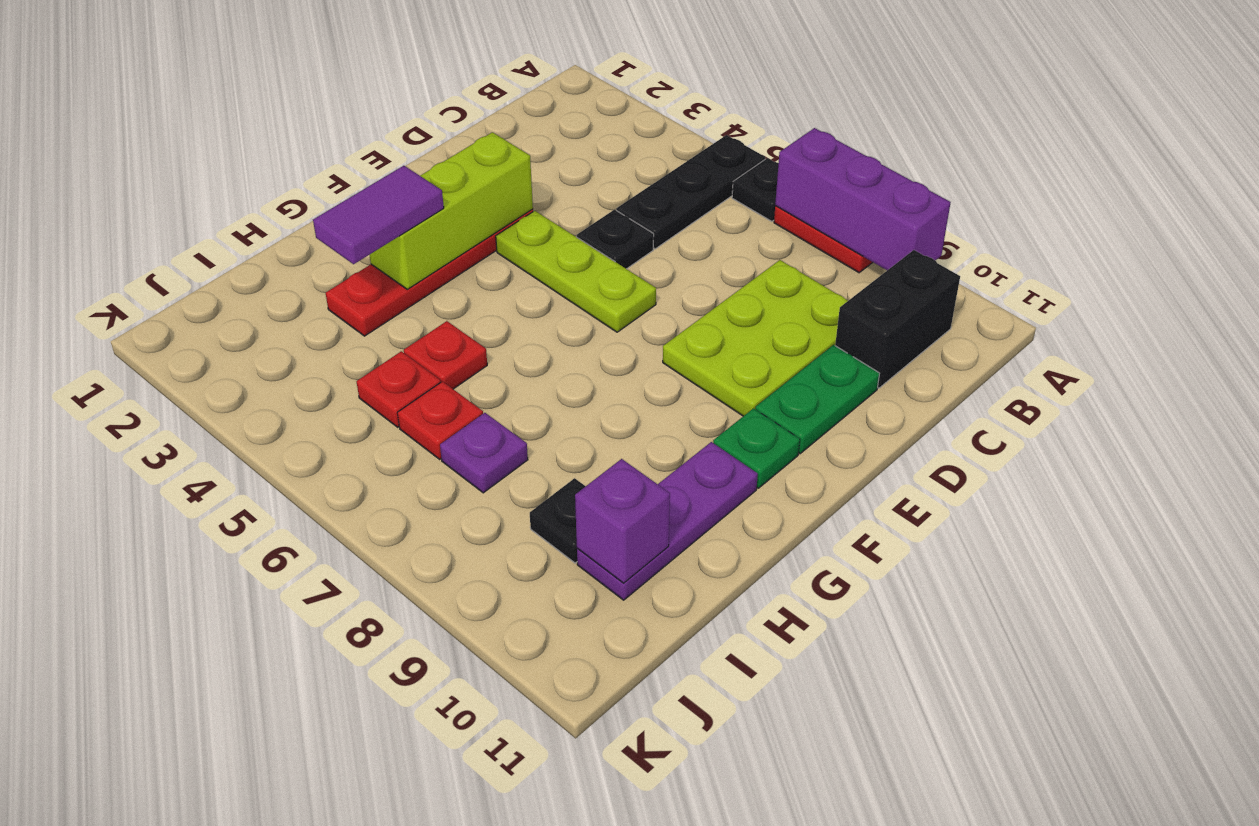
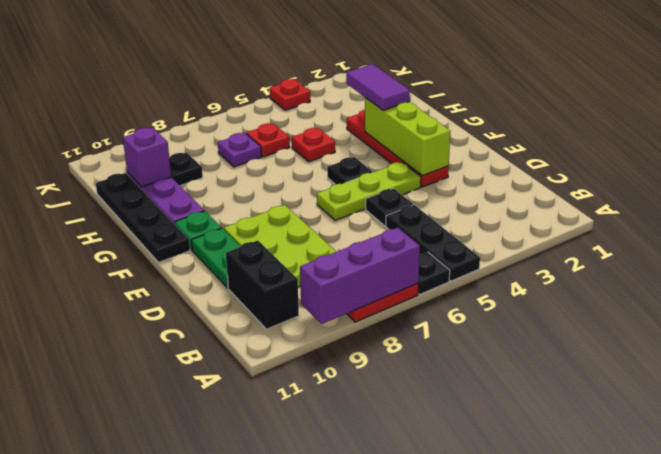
none -> black 1x1 plate [327,157,373,184]
none -> black 1x4 plate [96,173,190,262]
red 1x1 plate [357,351,441,427] -> red 1x1 plate moved to [270,79,310,110]

